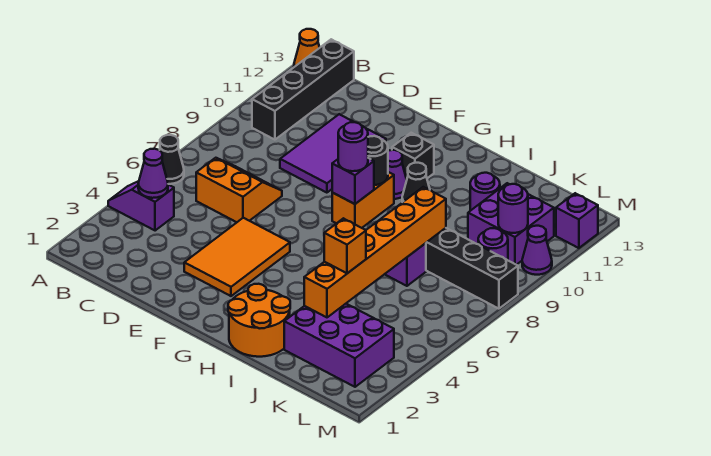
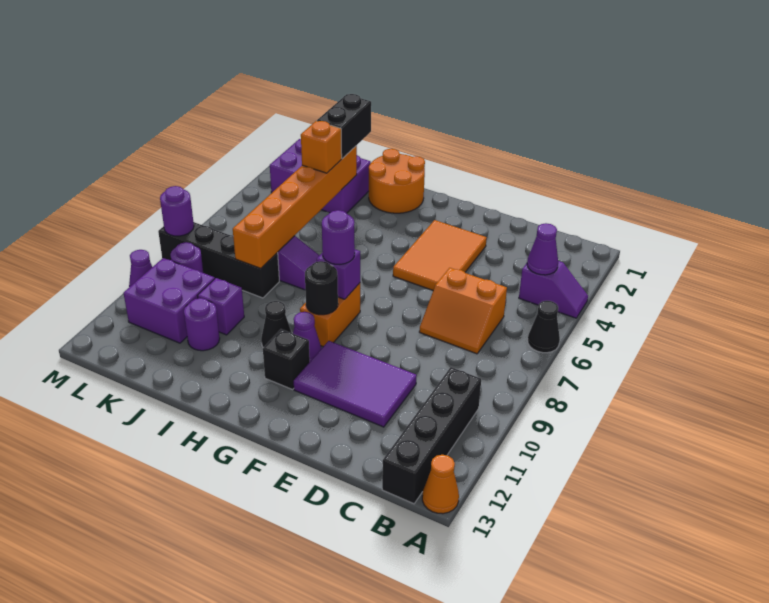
purple 2x3 tile [280,114,386,193] -> purple 2x3 tile turned to [294,341,417,427]
none -> black 1x2 brick [317,94,371,159]
purple 1x1 round brick [498,184,528,233] -> purple 1x1 round brick moved to [160,186,194,236]
purple 1x1 brick [556,193,598,248] -> purple 1x1 brick moved to [198,278,244,335]

